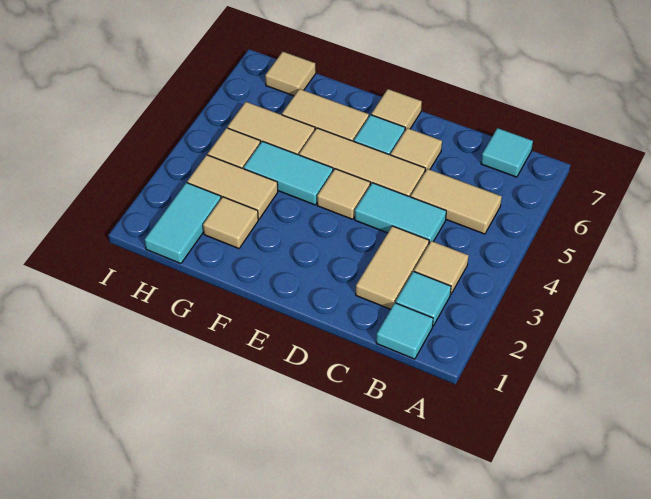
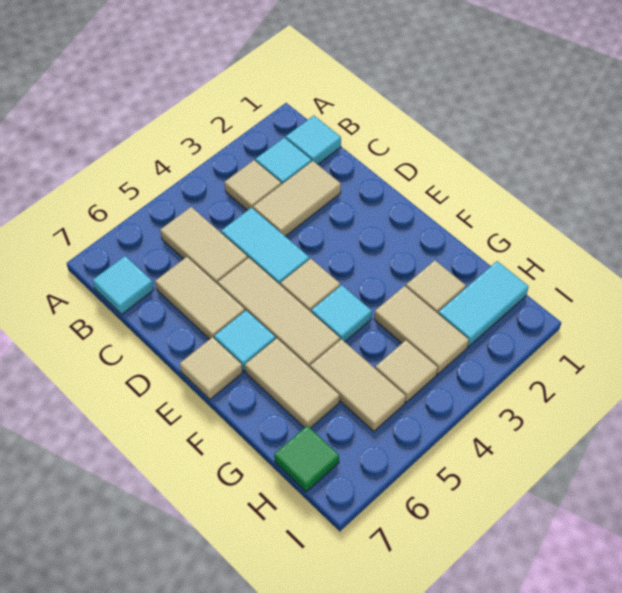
tan 1x1 tile [391,128,442,171] -> tan 1x2 tile [155,257,245,339]
cyan 1x2 tile [244,141,333,205] -> cyan 1x1 tile [311,285,372,342]
tan 1x1 tile [265,52,316,96] -> green 1x1 tile [274,426,339,492]

